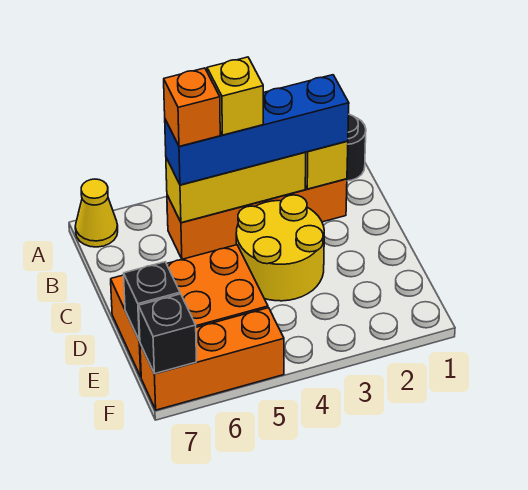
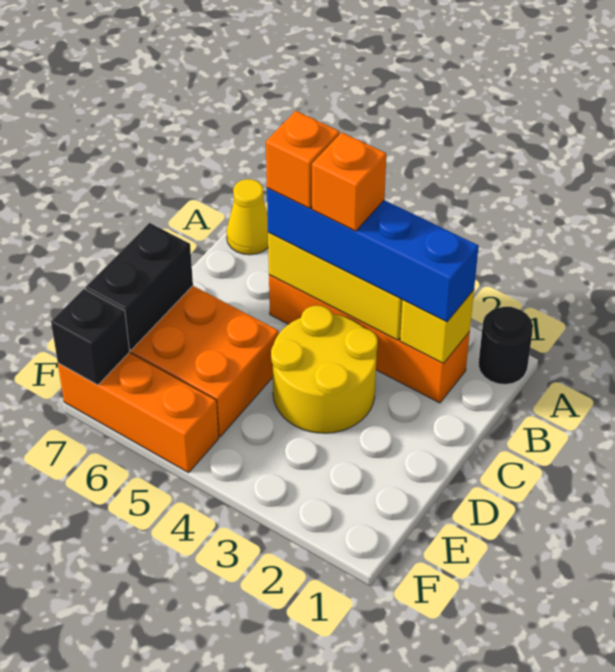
yellow 1x1 brick [207,57,263,135] -> orange 1x1 brick [312,132,386,231]
black 1x1 brick [124,262,180,341] -> black 1x2 brick [85,223,193,350]

